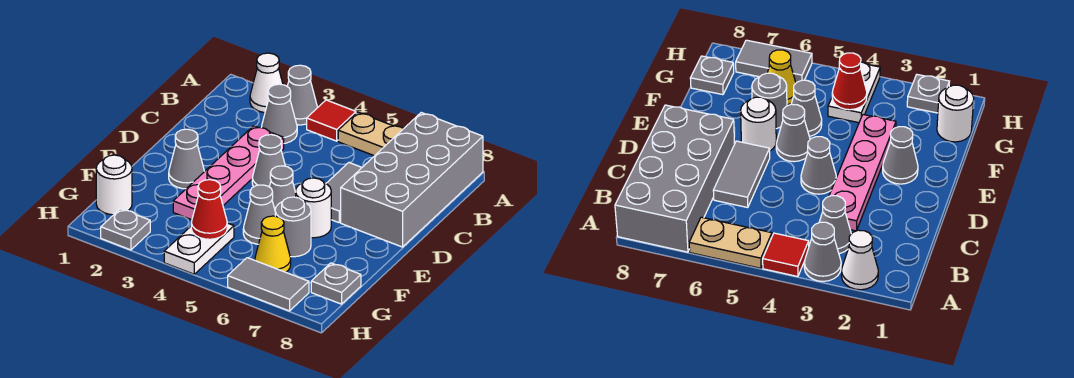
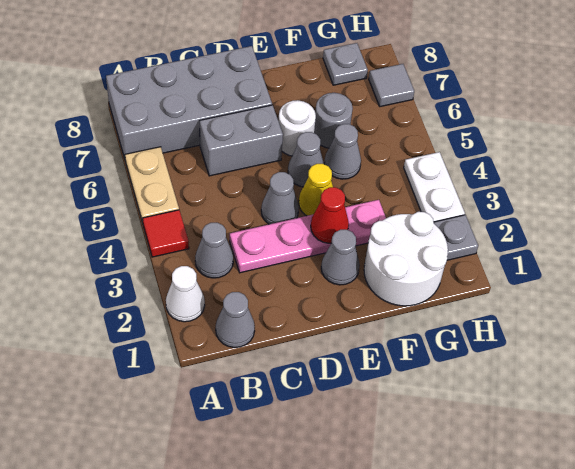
grey 1x1 cone [287,65,318,125] -> grey 1x1 cone moved to [216,292,255,348]
grey 1x2 tile [326,163,362,223] -> grey 1x2 brick [200,105,283,176]
white 1x1 round brick [96,155,132,215] -> white 2x2 round brick [364,212,448,306]
white 1x2 plate [164,223,234,274] -> white 1x2 plate turned to [404,152,465,222]
red 1x1 cone [191,180,227,239] -> red 1x1 cone moved to [311,187,349,243]
yellow 1x1 cone [255,216,291,272] -> yellow 1x1 cone moved to [299,164,333,216]
grey 1x2 tile [228,258,309,311] -> grey 1x1 tile [369,64,414,107]

